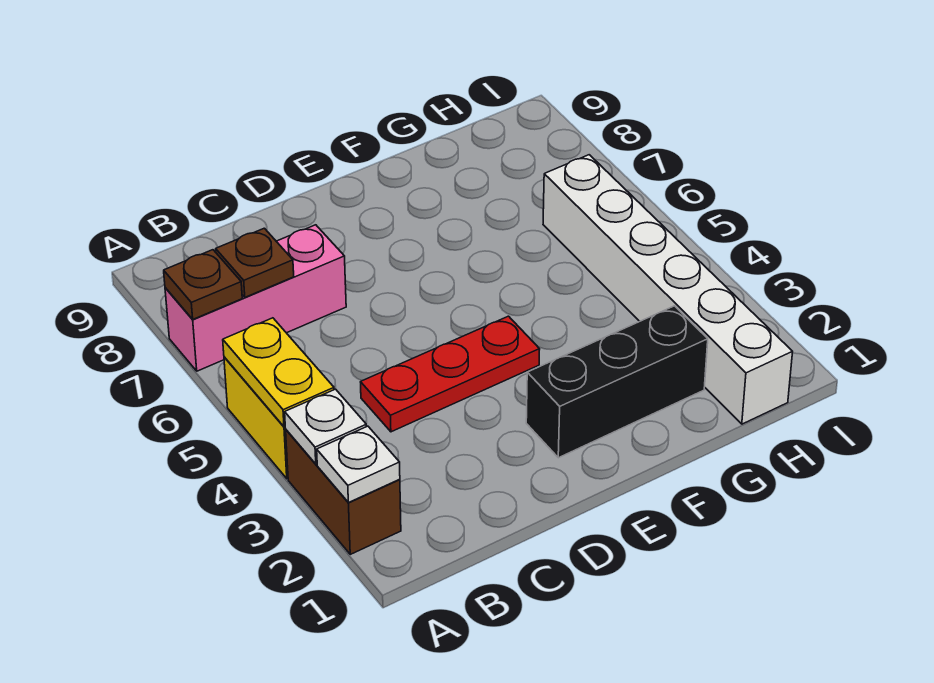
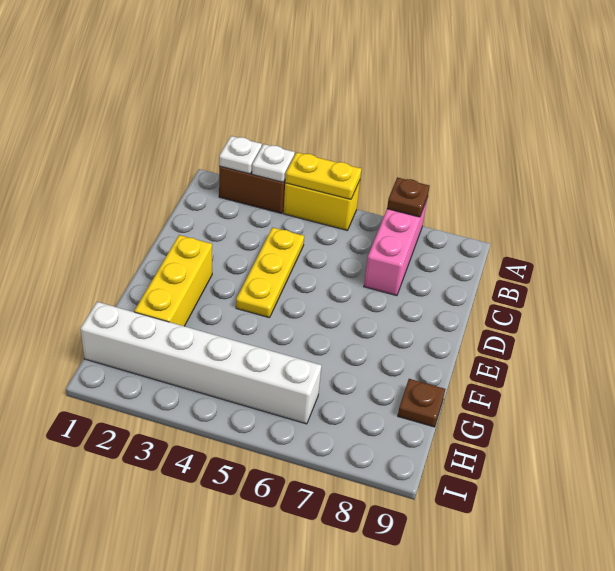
brown 1x1 plate [216,228,294,297] -> brown 1x1 plate moved to [398,379,445,427]
red 1x3 plate [361,316,540,432] -> yellow 1x3 plate [236,227,304,318]
black 1x3 brick [526,306,708,458] -> yellow 1x3 brick [134,235,212,326]

